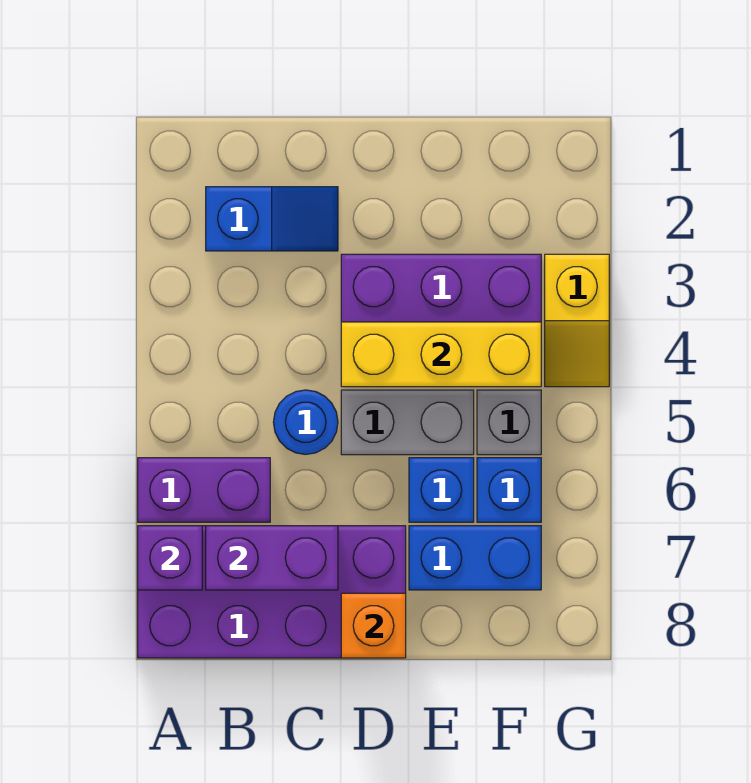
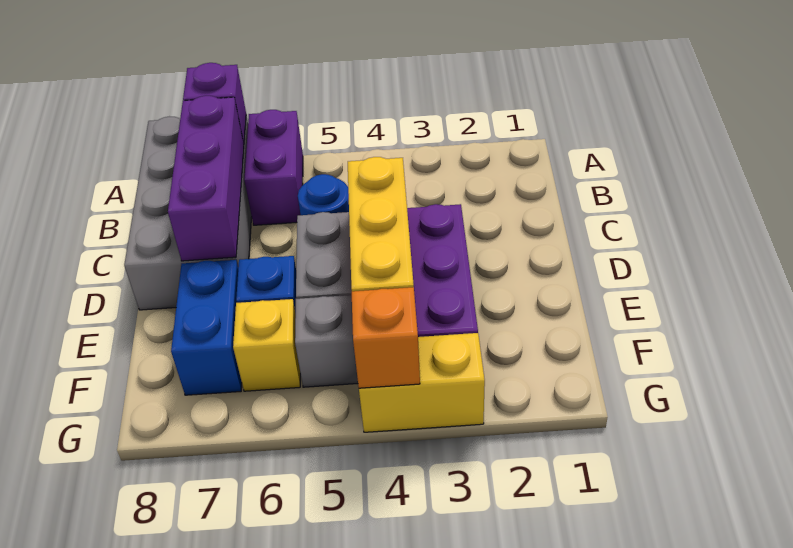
purple 2x4 brick [138,526,406,658] -> grey 2x4 brick [124,115,252,310]
blue 1x2 slope [206,187,338,251] -> none
purple 1x2 brick [206,526,338,590] -> purple 1x3 brick [168,96,244,261]
orange 1x1 brick [341,593,406,658] -> orange 1x1 brick moved to [352,287,420,388]
blue 1x1 brick [477,458,541,522] -> yellow 1x1 brick [233,299,300,391]
yellow 1x2 slope [545,254,609,387] -> yellow 1x2 brick [359,333,485,432]

